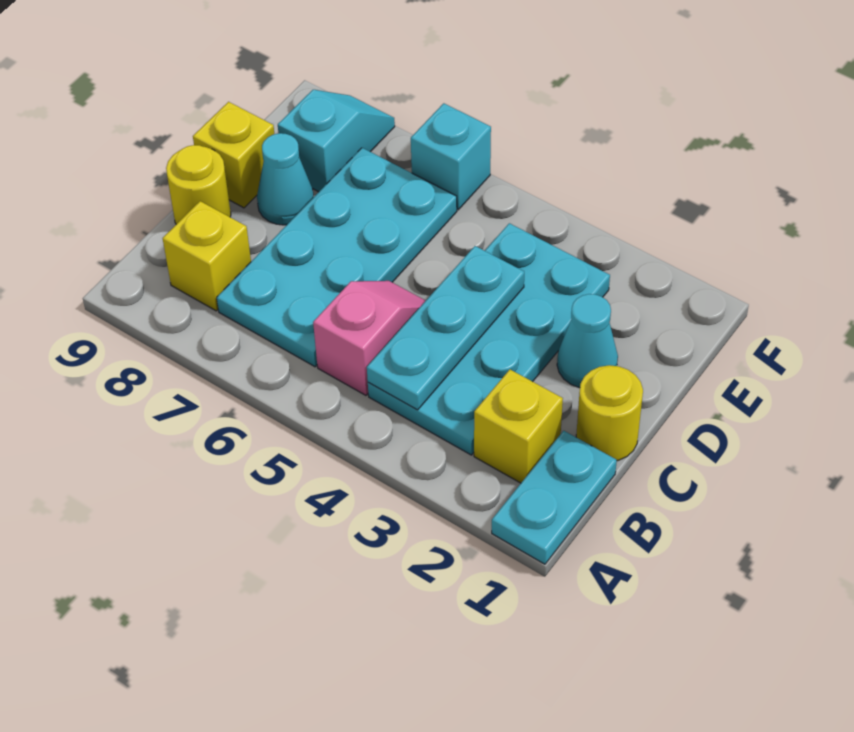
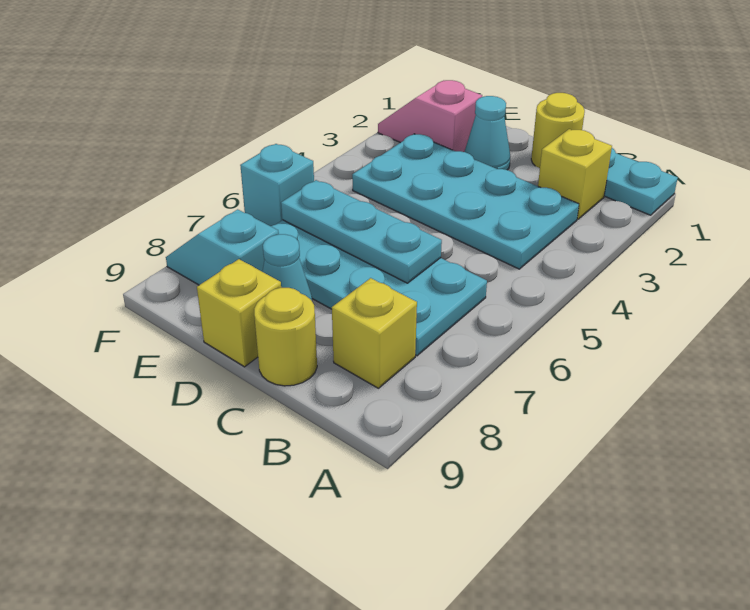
cyan 1x3 plate [367,246,524,410] -> cyan 1x3 plate moved to [281,180,442,283]
pink 1x2 slope [313,281,426,395] -> pink 1x2 slope moved to [378,80,482,152]

